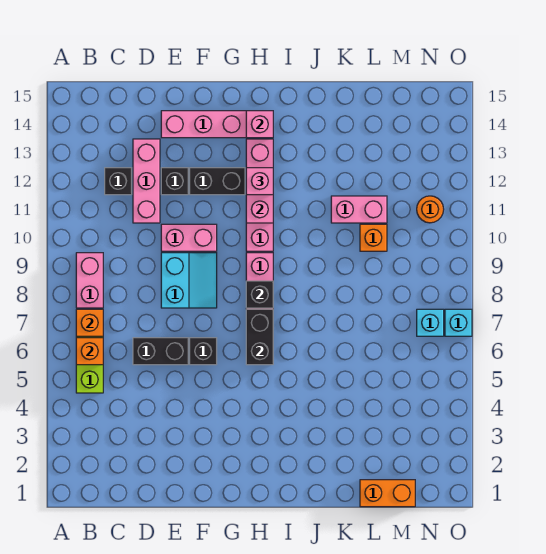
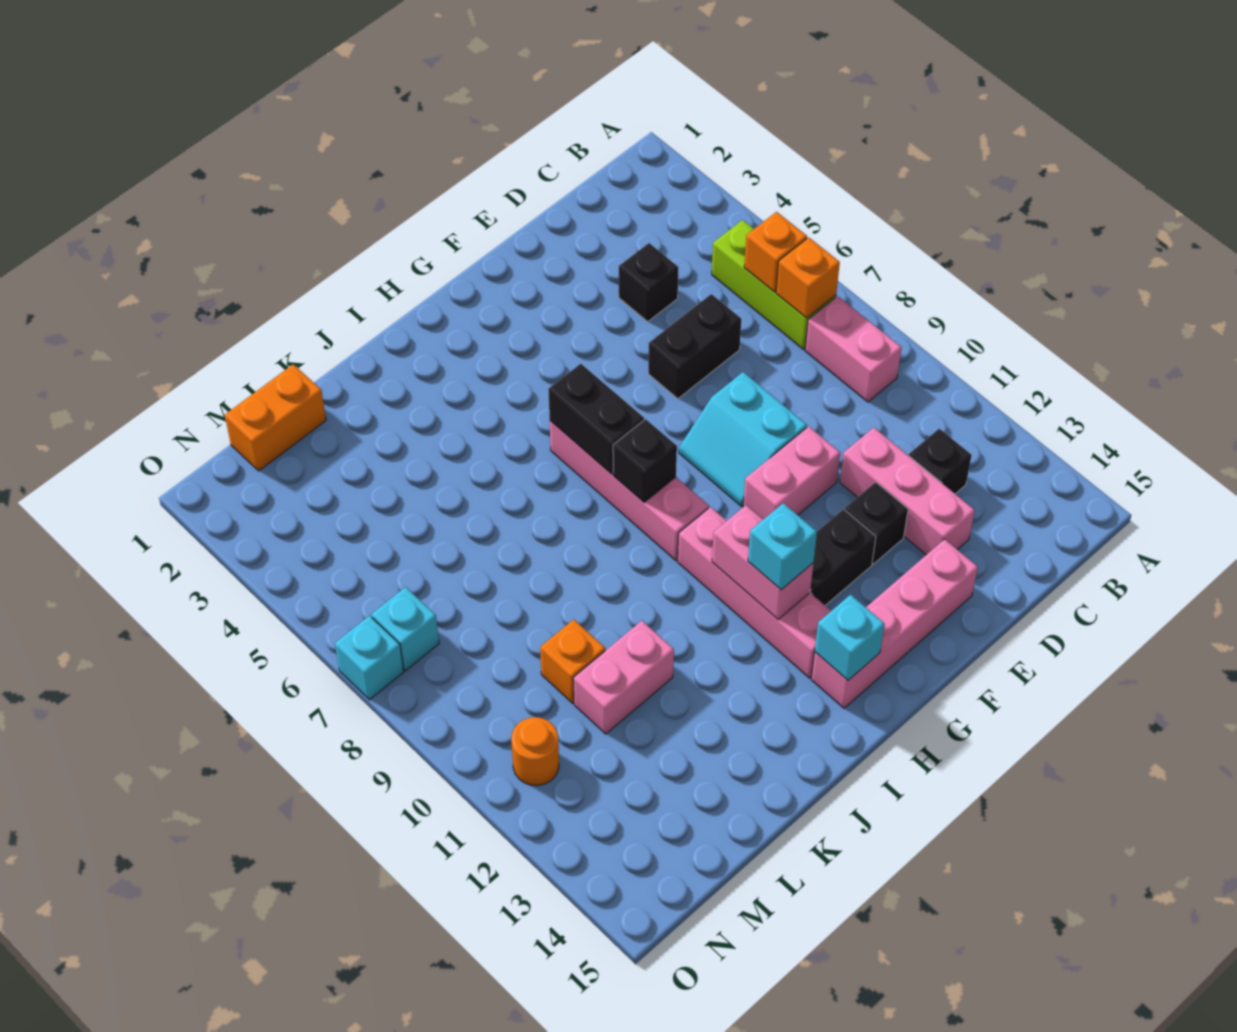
black 1x1 brick [190,338,217,365] -> black 1x1 brick moved to [619,243,678,322]
pink 1x1 brick [246,168,273,195] -> cyan 1x1 brick [748,503,817,590]
pink 1x1 brick [246,111,273,138] -> cyan 1x1 brick [815,595,885,680]

